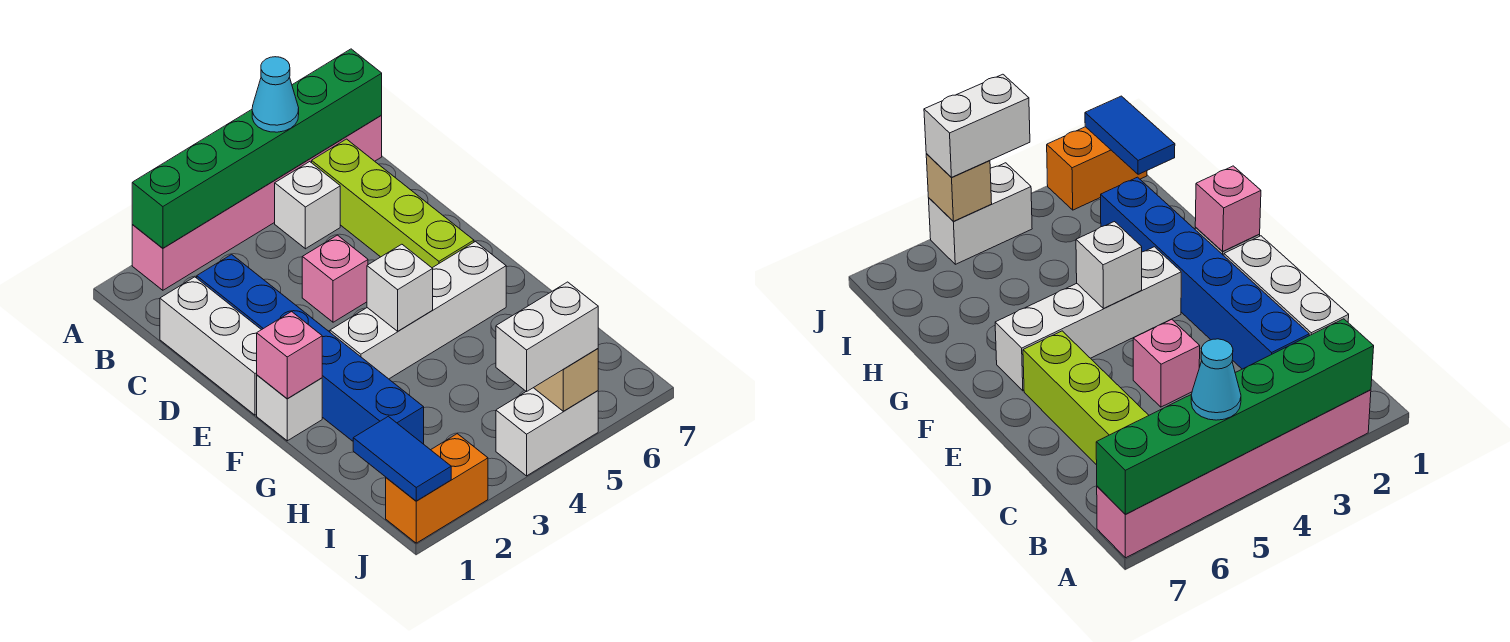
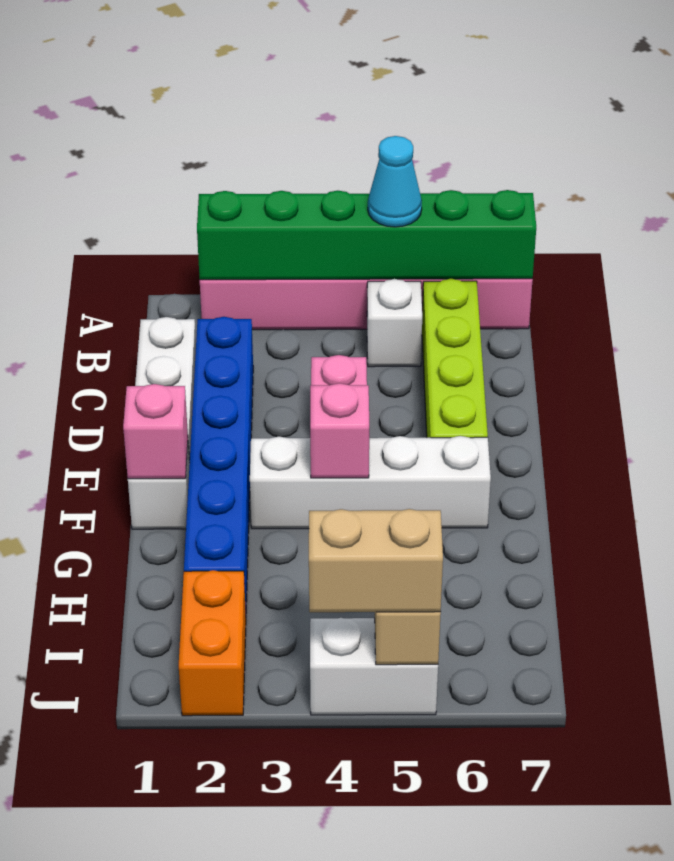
white 1x1 brick [367,244,433,331] -> pink 1x1 brick [310,383,369,478]
blue 1x2 tile [353,416,451,501] -> none
orange 1x2 brick [386,434,488,543] -> orange 1x2 brick turned to [179,570,246,716]
white 1x2 brick [496,282,598,392] -> tan 1x2 brick [309,509,443,612]

